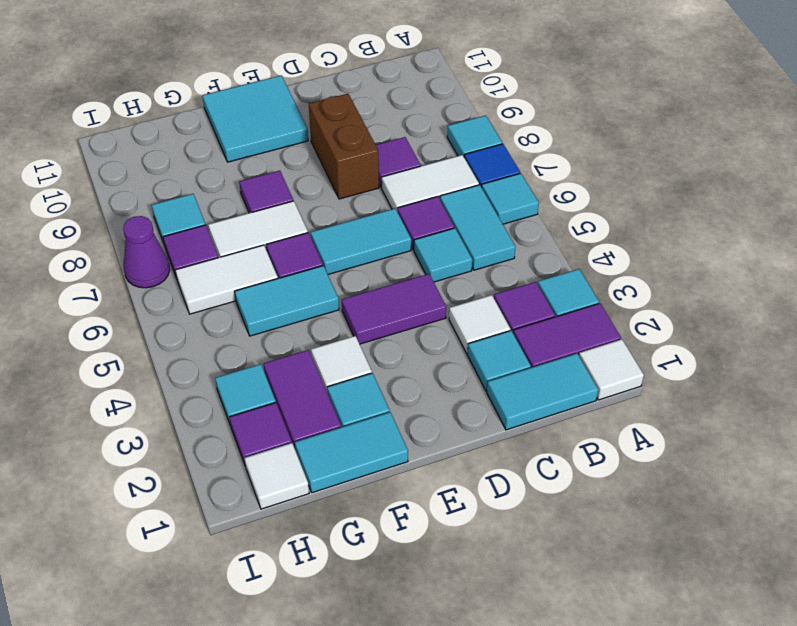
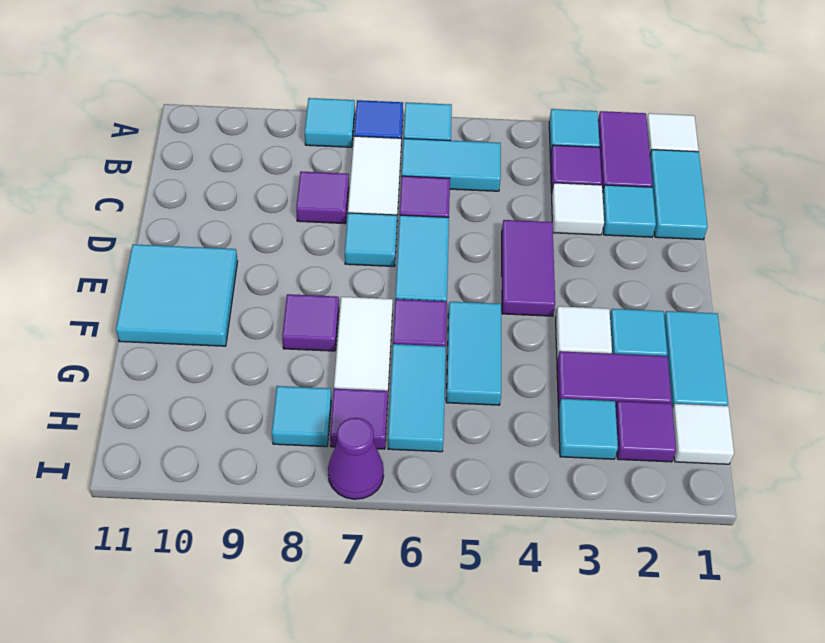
cyan 1x1 tile [414,228,472,282] -> cyan 1x1 tile moved to [345,213,397,266]
brown 1x2 brick [309,94,379,199] -> none
white 1x2 tile [175,245,278,314] -> cyan 1x2 tile [388,344,446,452]

